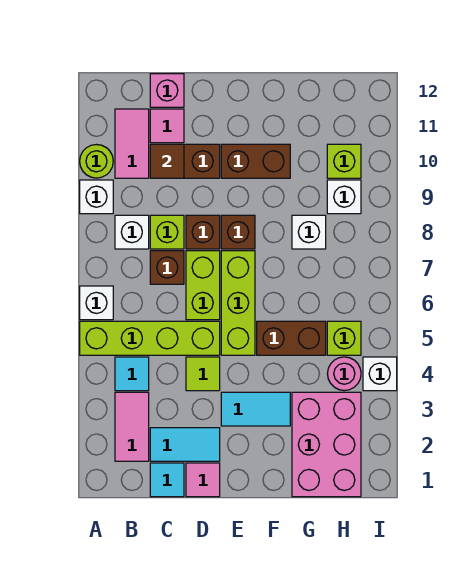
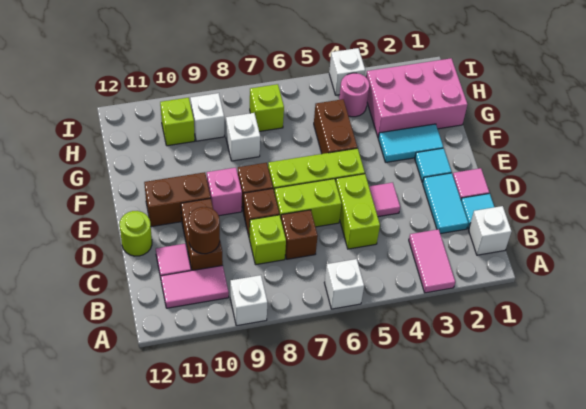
lime 1x4 brick [80,321,220,355] -> lime 1x2 brick [336,174,380,249]
lime 1x1 round brick [80,145,113,178] -> lime 1x1 round brick moved to [120,211,152,256]
pink 1x2 tile [115,392,149,461] -> pink 1x2 tile turned to [409,229,455,293]
cyan 1x1 tile [115,357,149,391] -> cyan 1x1 tile moved to [415,148,451,183]
white 1x1 brick [115,215,149,249] -> white 1x1 brick moved to [469,206,511,255]
brown 1x1 tile [150,144,184,178] -> brown 1x1 round brick [188,207,220,254]
pink 1x1 brick [150,74,184,107] -> pink 1x1 brick moved to [207,168,242,216]
lime 1x1 tile [186,357,220,391] -> pink 1x1 tile [369,183,400,217]
cyan 1x2 tile [221,392,290,426] -> cyan 1x2 tile turned to [378,124,443,162]
brown 1x2 brick [221,144,290,178] -> brown 1x2 brick turned to [144,172,211,227]
lime 1x1 brick [327,321,361,355] -> lime 1x1 brick moved to [250,84,284,132]

